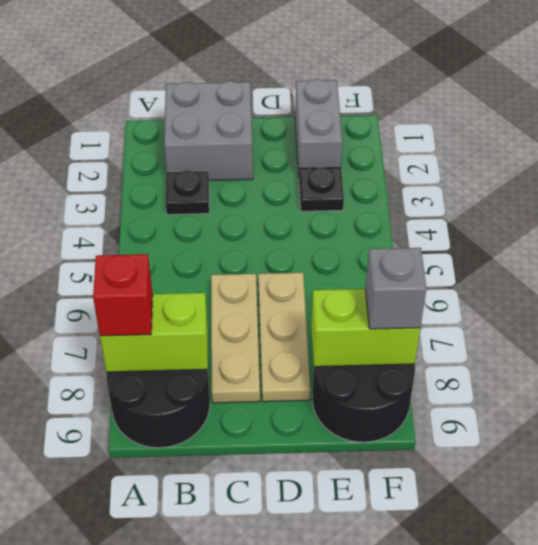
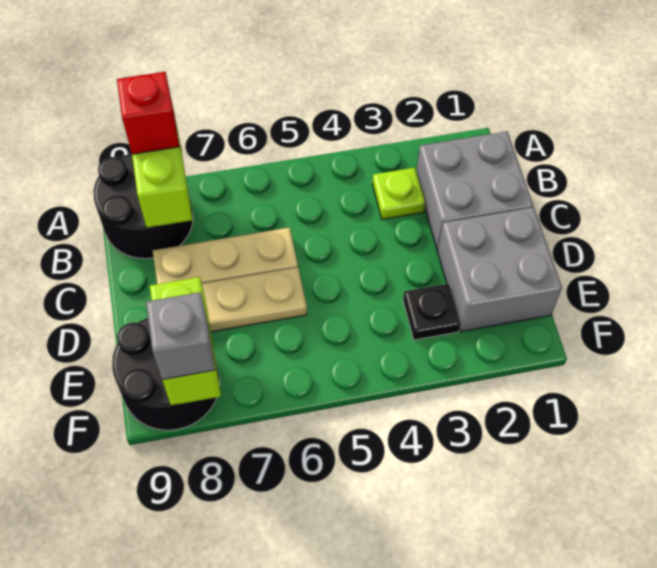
black 1x1 plate [166,170,209,215] -> lime 1x1 plate [372,168,425,219]
grey 1x2 brick [295,79,343,175] -> grey 2x2 brick [438,207,562,332]

